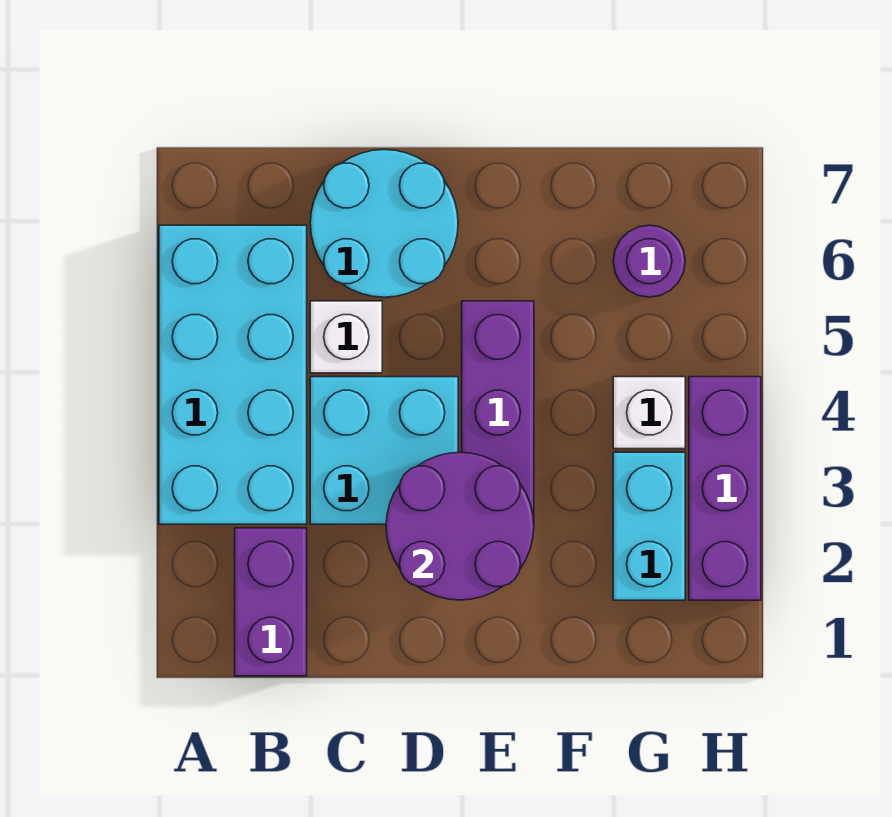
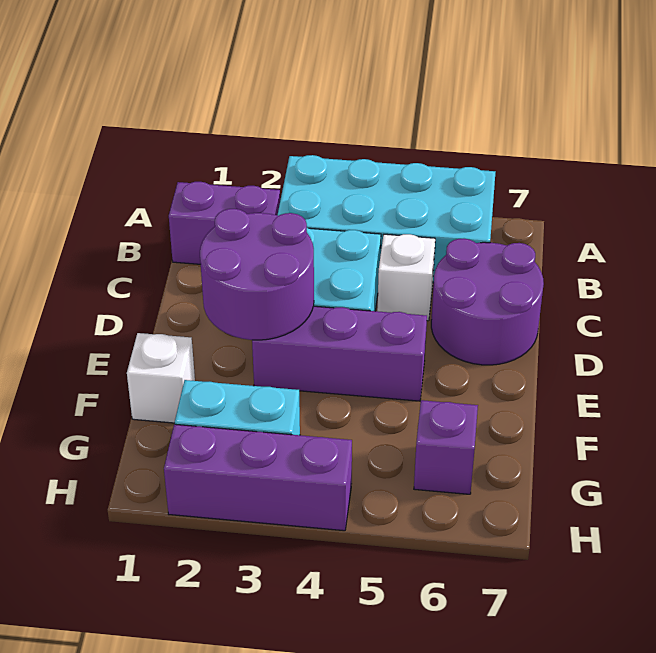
cyan 2x2 round brick [310,150,458,297] -> purple 2x2 round brick [431,239,544,365]
white 1x1 brick [613,377,685,449] -> white 1x1 brick moved to [127,333,195,423]
purple 1x1 round brick [613,225,685,297] -> purple 1x1 brick [414,400,478,494]

